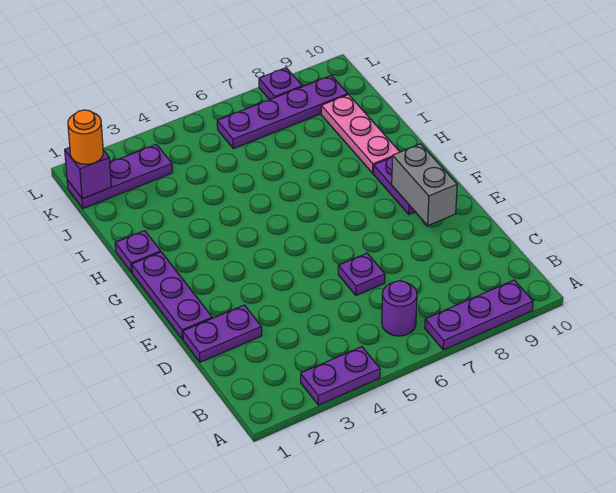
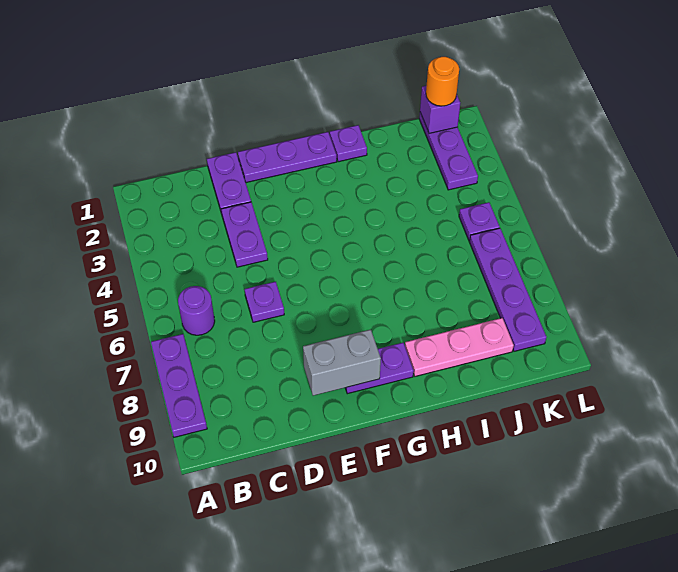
purple 1x2 plate [301,347,380,405] -> purple 1x2 plate moved to [221,202,268,267]
purple 1x1 plate [259,68,302,100] -> purple 1x1 plate moved to [459,202,500,241]

